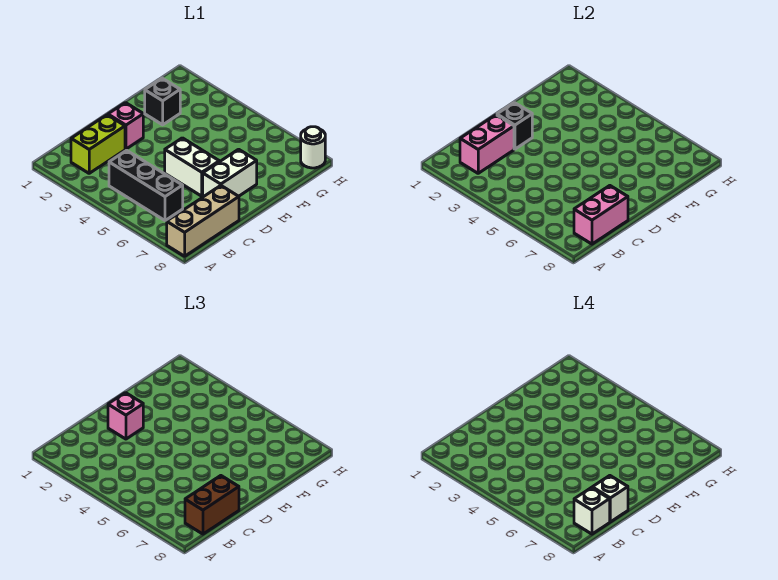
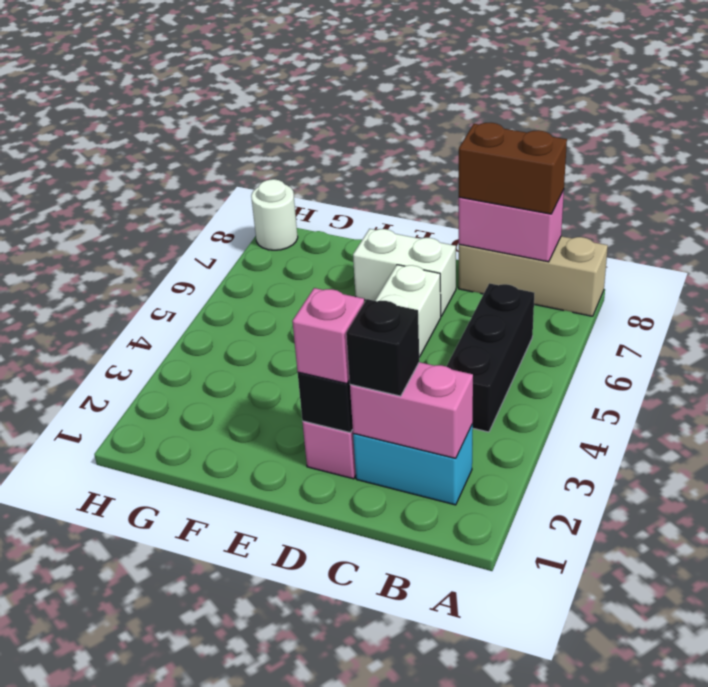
lime 1x2 brick [71,115,125,173] -> cyan 1x2 brick [353,424,473,505]
white 1x1 brick [574,488,610,534] -> none
white 1x1 brick [592,476,628,522] -> none
black 1x1 brick [145,78,180,125] -> black 1x1 brick moved to [346,299,419,396]

